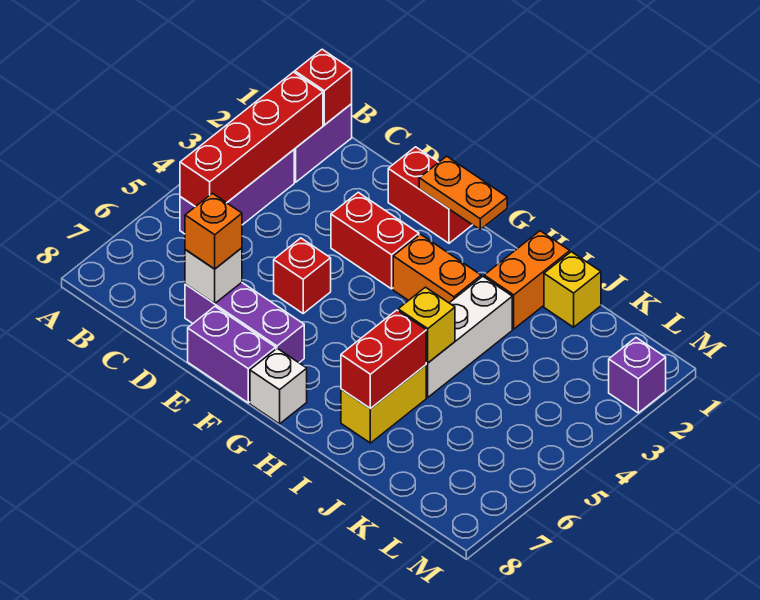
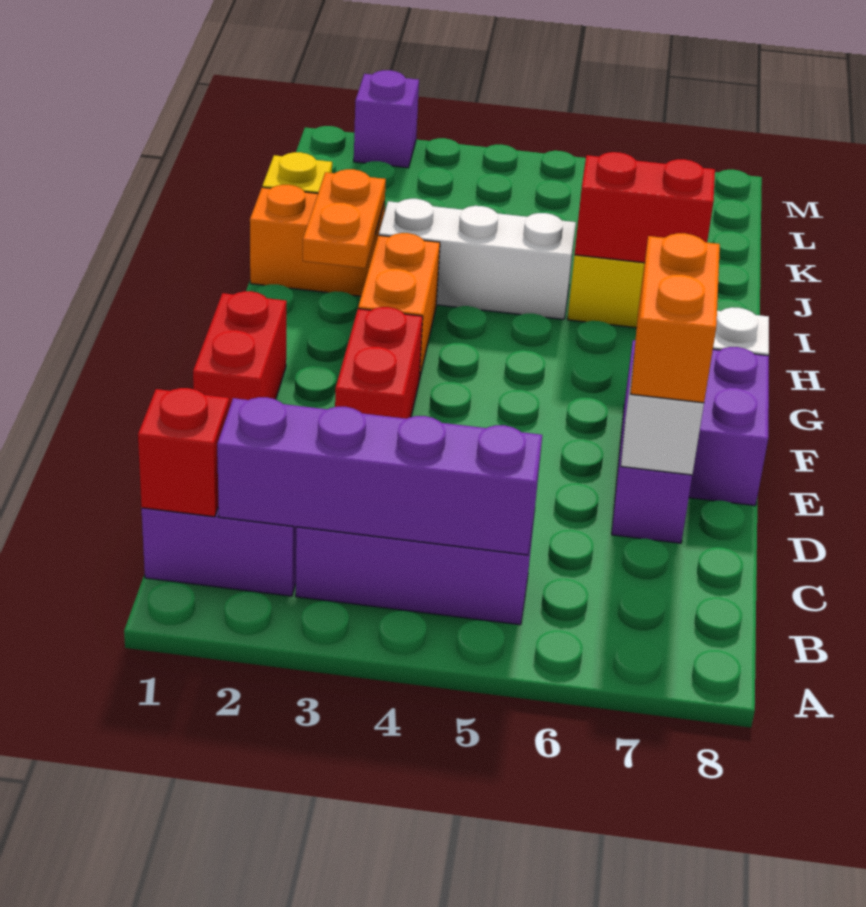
red 1x4 brick [180,72,323,207] -> purple 1x4 brick [217,397,542,555]
orange 1x1 brick [185,193,242,269] -> orange 1x2 brick [630,233,720,403]
red 1x1 brick [274,238,331,313] -> none
orange 1x2 plate [419,156,507,230] -> orange 1x2 plate moved to [303,169,386,268]
yellow 1x1 brick [398,287,455,363] -> none

